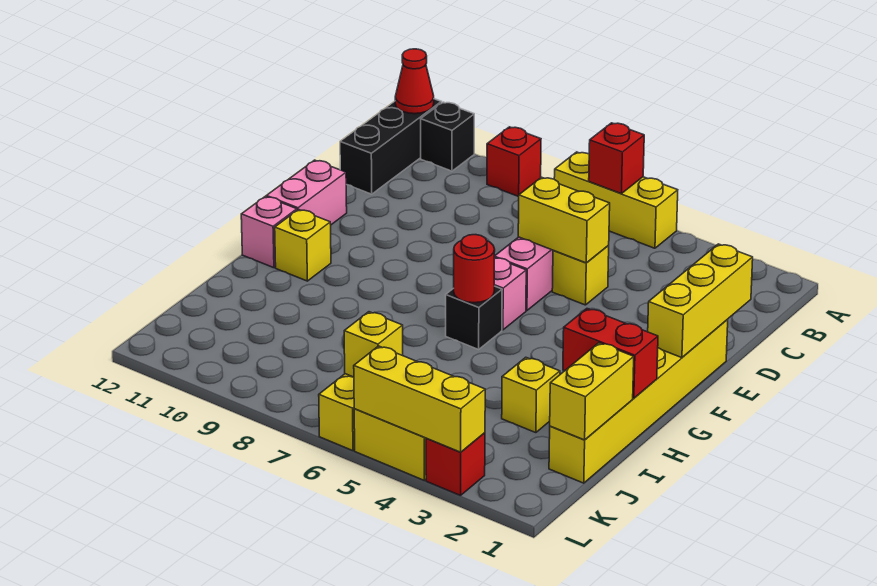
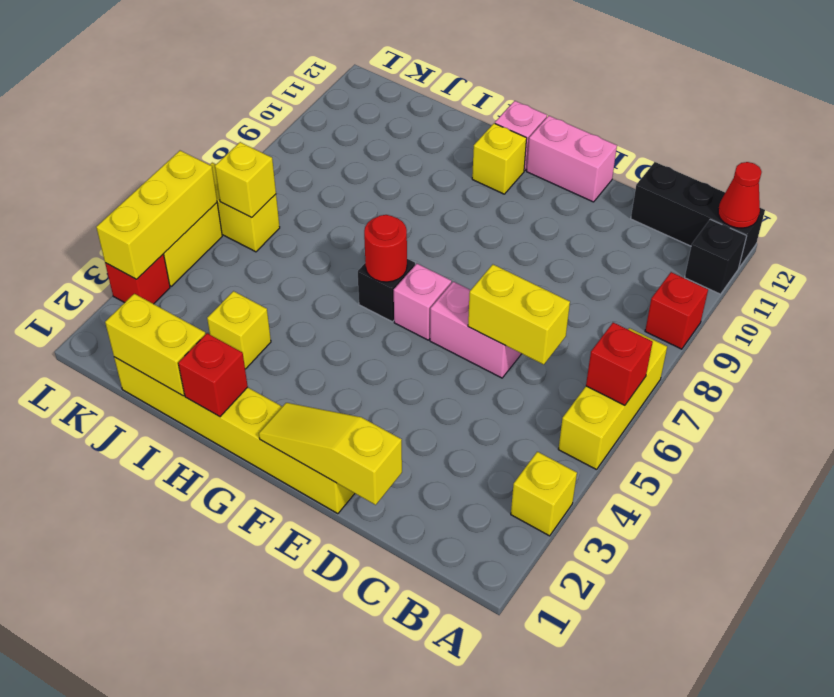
yellow 1x3 brick [648,244,753,358] -> yellow 1x3 slope [259,403,402,505]
yellow 1x1 brick [552,245,609,305] -> yellow 1x1 brick moved to [511,452,577,536]
yellow 1x2 brick [518,177,610,263] -> yellow 1x2 brick turned to [468,265,570,365]
red 1x2 brick [563,309,658,398] -> red 1x1 brick [178,333,248,417]

